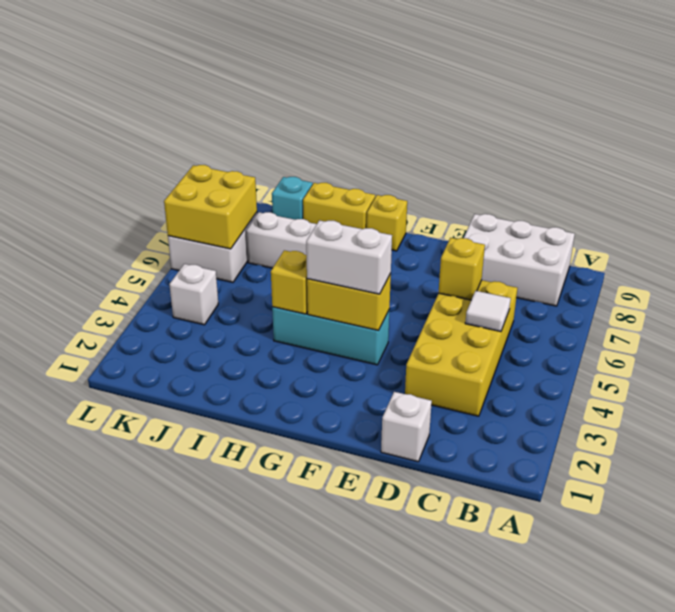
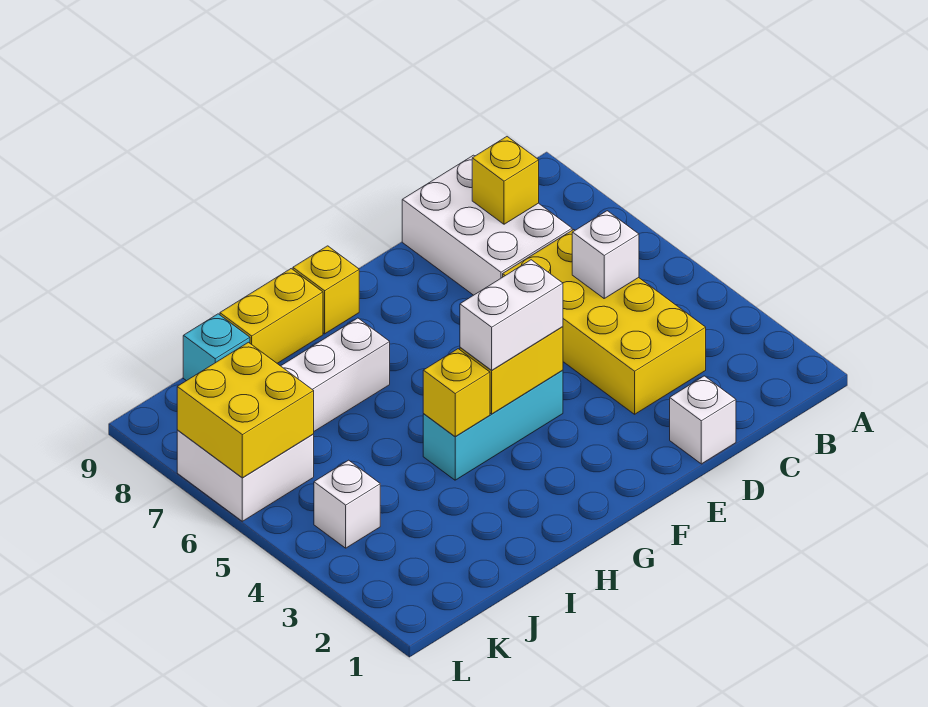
white 2x3 brick [464,214,575,306] -> white 2x3 brick turned to [402,155,572,295]
white 1x1 tile [465,291,511,332] -> white 1x1 brick [572,211,639,298]
yellow 1x1 brick [438,238,485,300] -> yellow 1x1 brick moved to [472,137,539,224]

